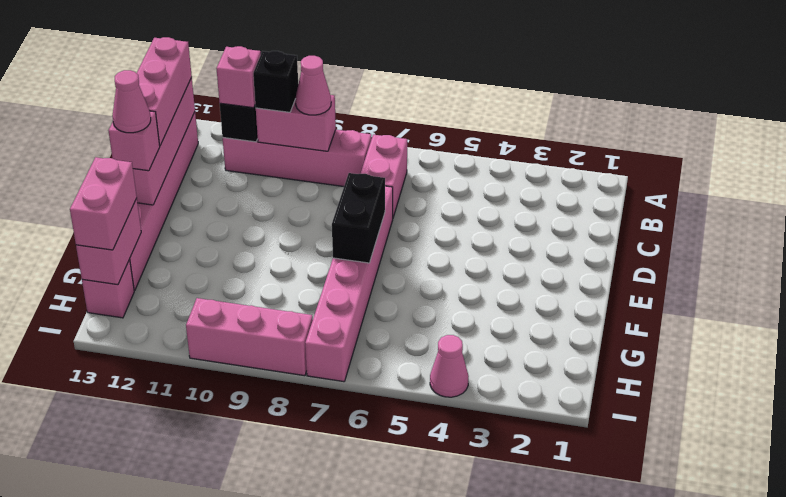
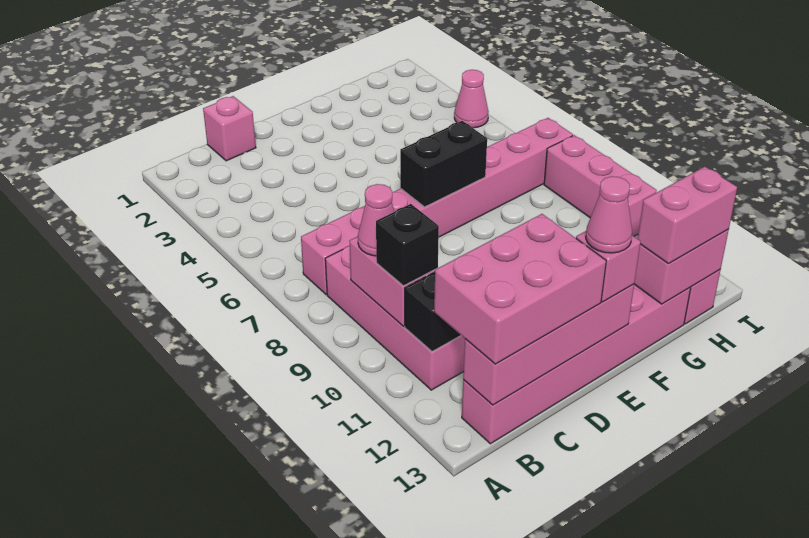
pink 1x1 brick [217,46,261,108] -> pink 1x1 brick moved to [203,96,256,161]
pink 1x3 brick [137,37,192,145] -> pink 2x3 brick [434,214,606,364]

